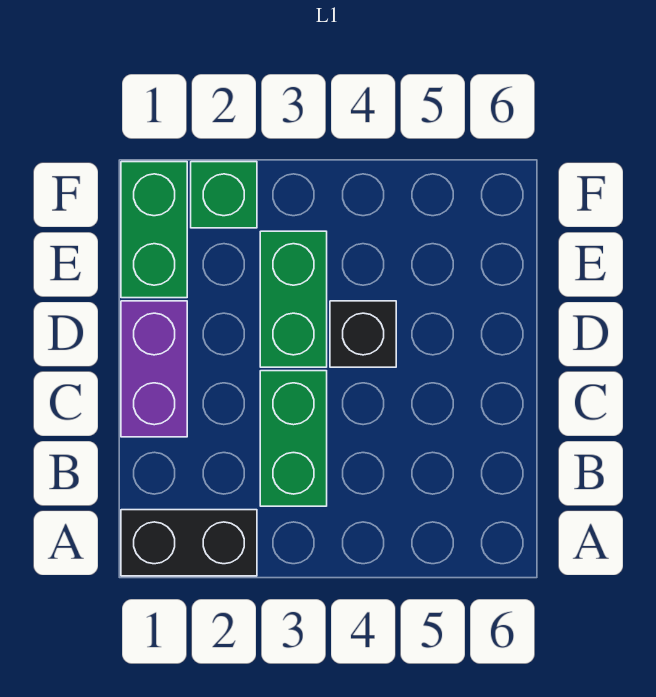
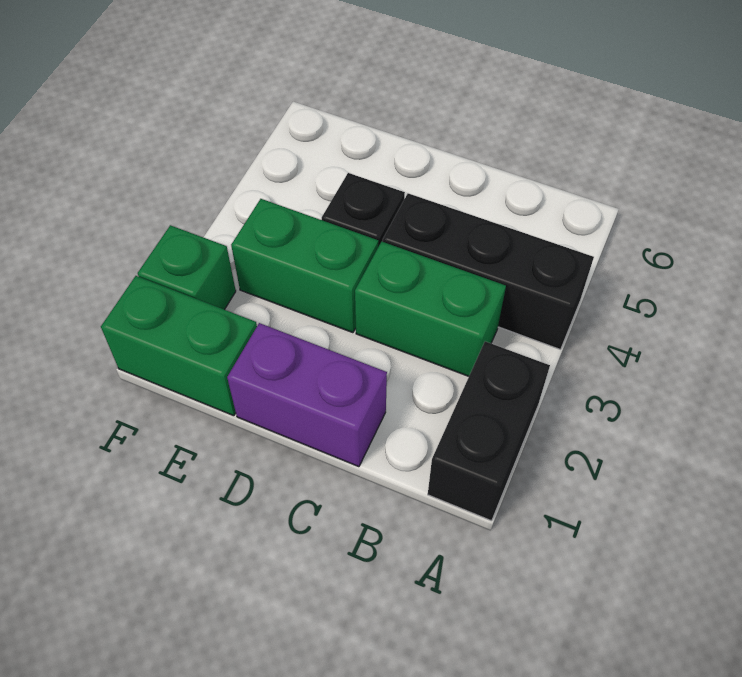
none -> black 1x3 brick [383,193,594,349]

